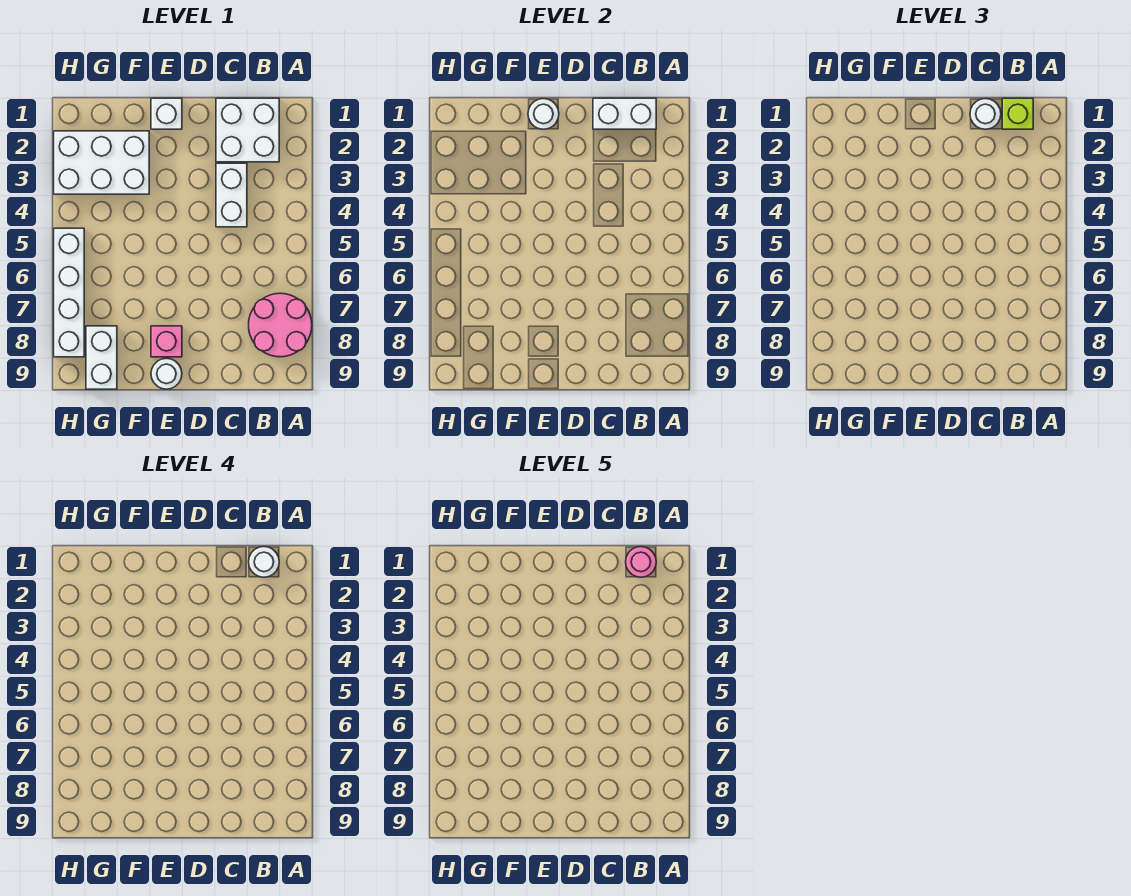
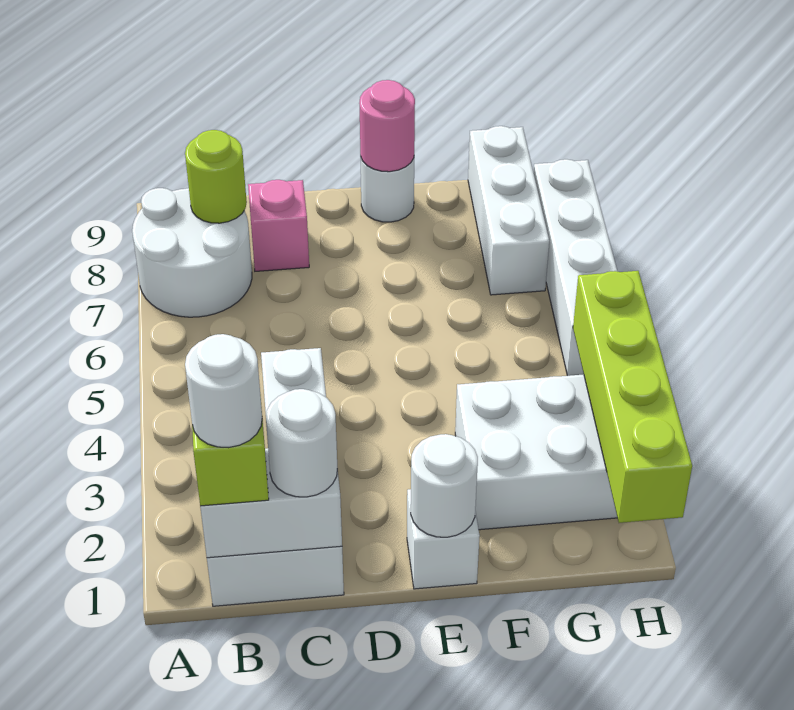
pink 2x2 round brick [249,293,312,357] -> white 2x2 round brick [132,188,252,317]
pink 1x1 round brick [626,547,656,577] -> pink 1x1 round brick moved to [360,80,415,172]
none -> lime 1x1 round brick [185,130,247,223]
pink 1x1 brick [151,326,182,357] -> pink 1x1 brick moved to [248,180,309,271]
white 1x2 brick [86,326,117,389] -> white 1x3 brick [468,126,549,295]
none -> lime 1x4 brick [573,271,692,523]

